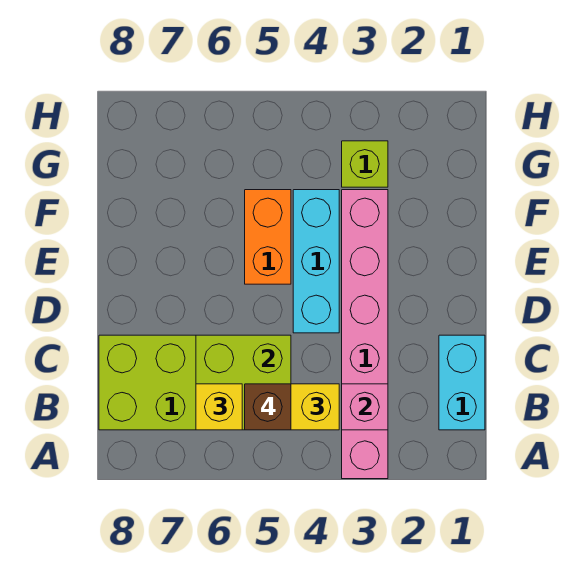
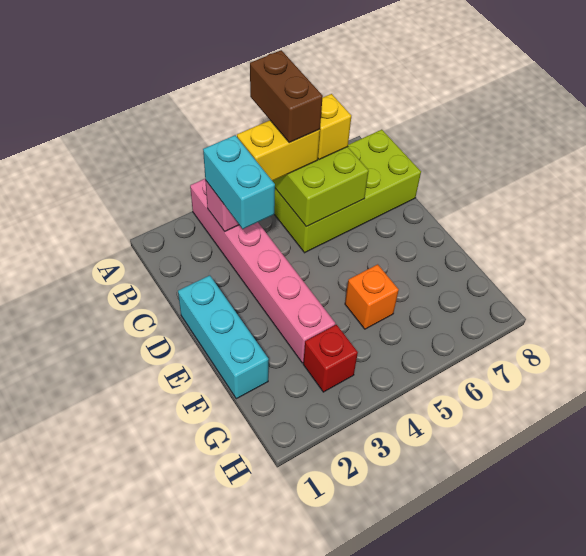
cyan 1x2 brick [439,335,485,430] -> cyan 1x2 brick moved to [203,135,275,229]
brown 1x1 brick [245,384,291,430] -> brown 1x2 brick [250,50,323,143]
cyan 1x3 brick [293,190,339,333] -> cyan 1x3 brick moved to [178,275,269,399]
orange 1x2 brick [245,190,291,284] -> orange 1x1 brick [345,264,399,329]
lime 1x1 brick [342,141,388,187] -> red 1x1 brick [303,325,358,392]

